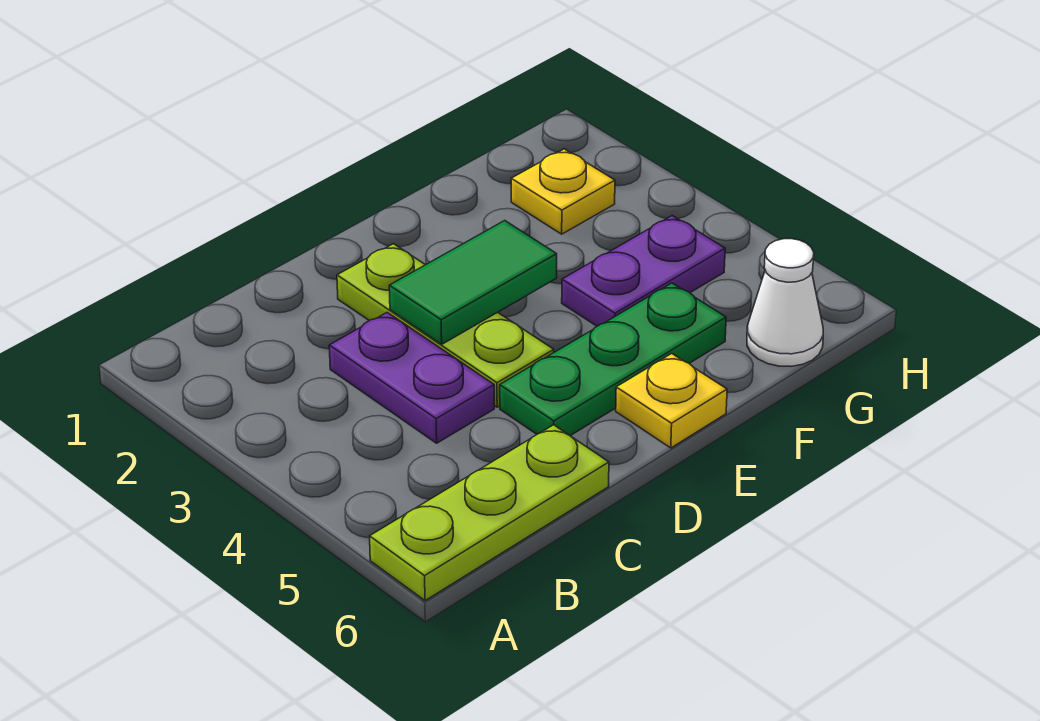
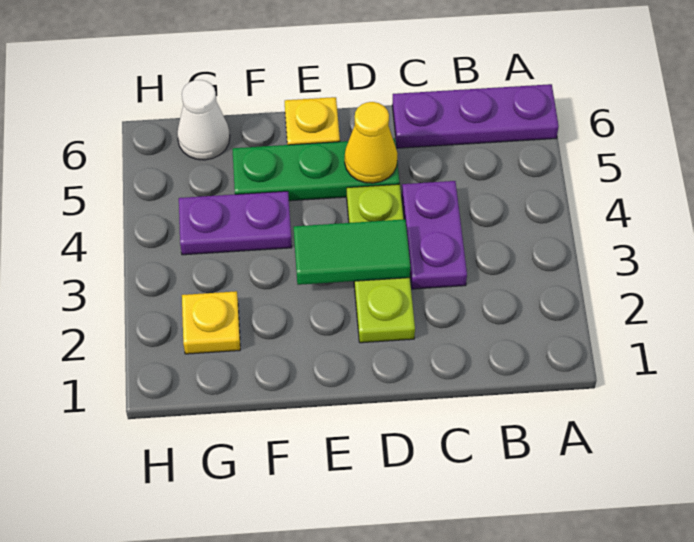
lime 1x3 plate [370,425,609,601] -> purple 1x3 plate [392,84,559,148]
none -> yellow 1x1 cone [345,102,398,183]

